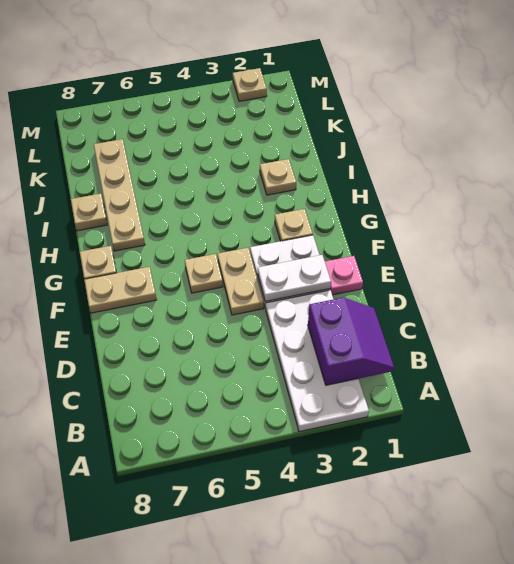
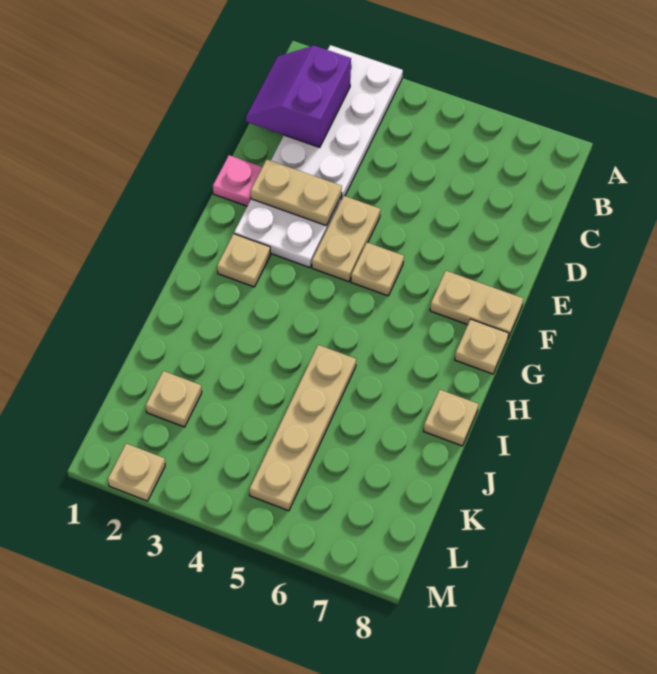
white 1x2 plate [258,255,331,301] -> tan 1x2 plate [251,160,342,225]
tan 1x4 plate [94,139,145,251] -> tan 1x4 plate moved to [250,345,356,511]
tan 1x1 plate [260,159,296,195] -> tan 1x1 plate moved to [146,371,202,427]

